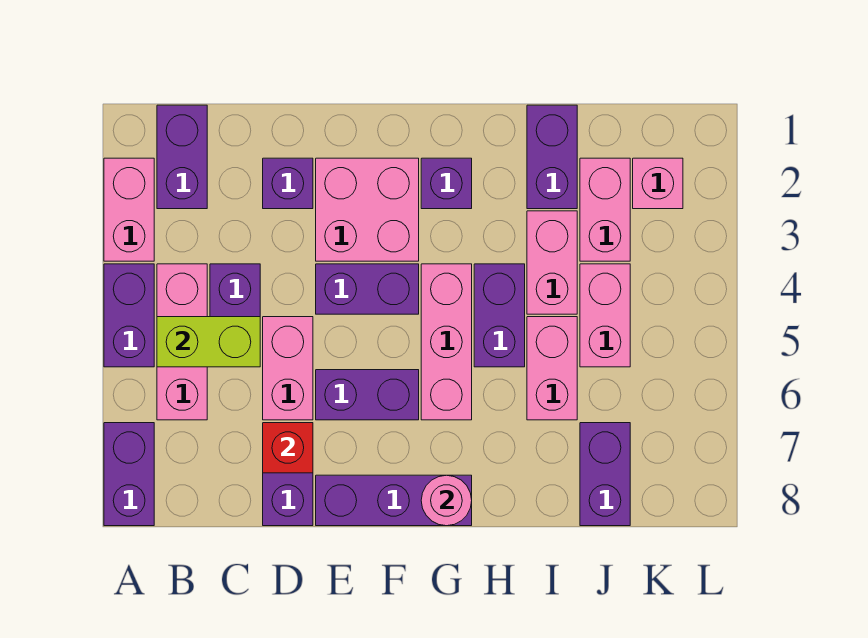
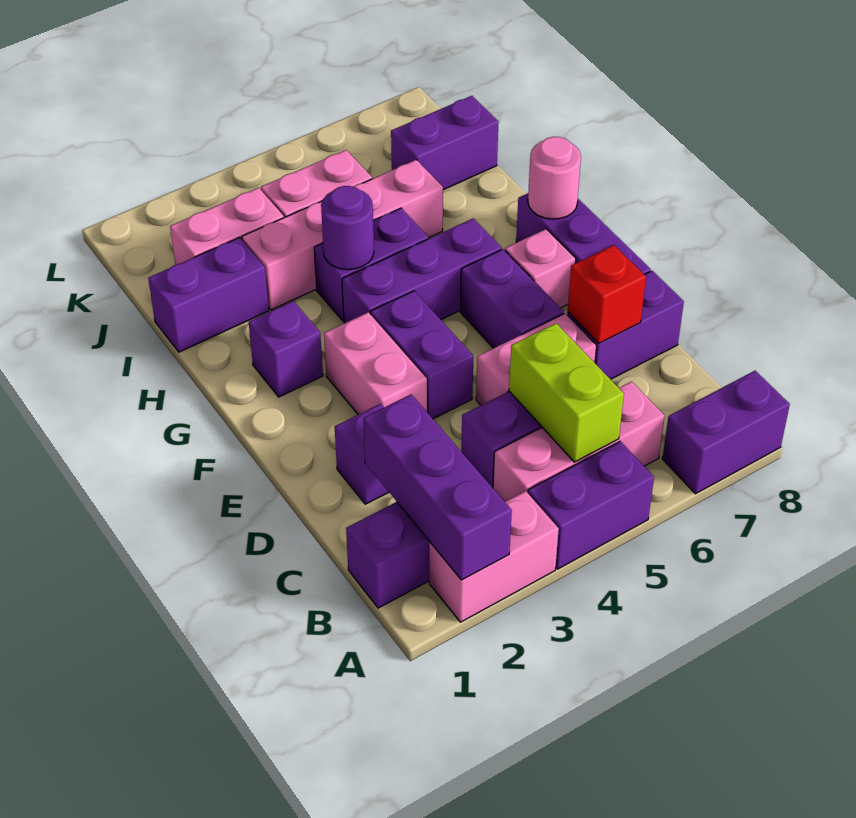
none -> purple 1x3 brick [363,394,512,580]
pink 2x2 brick [316,158,419,261] -> pink 1x2 brick [324,312,427,415]
pink 1x3 brick [421,264,472,420] -> purple 1x3 brick [342,218,502,323]
none -> purple 1x1 round brick [321,186,374,270]
pink 1x1 brick [633,158,683,209] -> pink 1x1 brick moved to [505,229,576,308]

